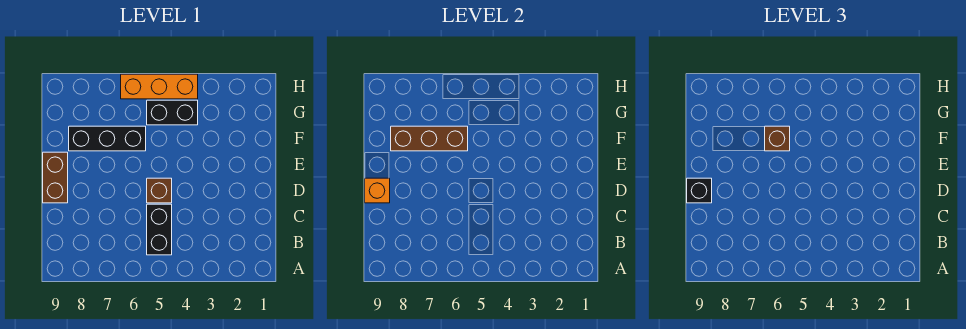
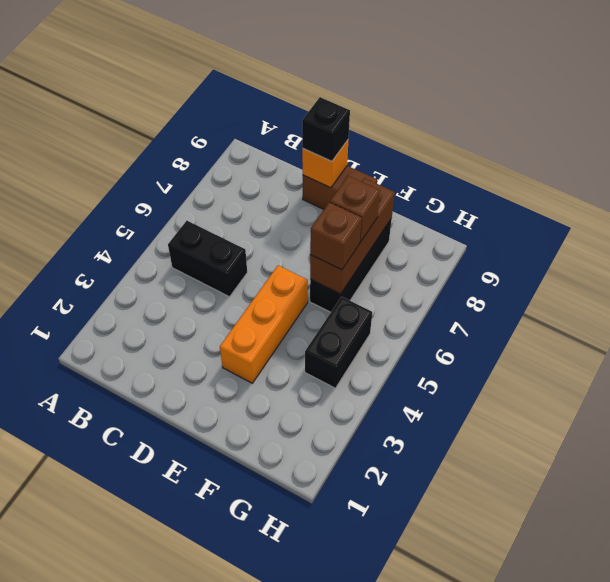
brown 1x1 brick [147,178,172,203] -> brown 1x1 brick moved to [330,176,380,243]
orange 1x3 brick [121,74,198,99] -> orange 1x3 brick moved to [220,266,308,383]

